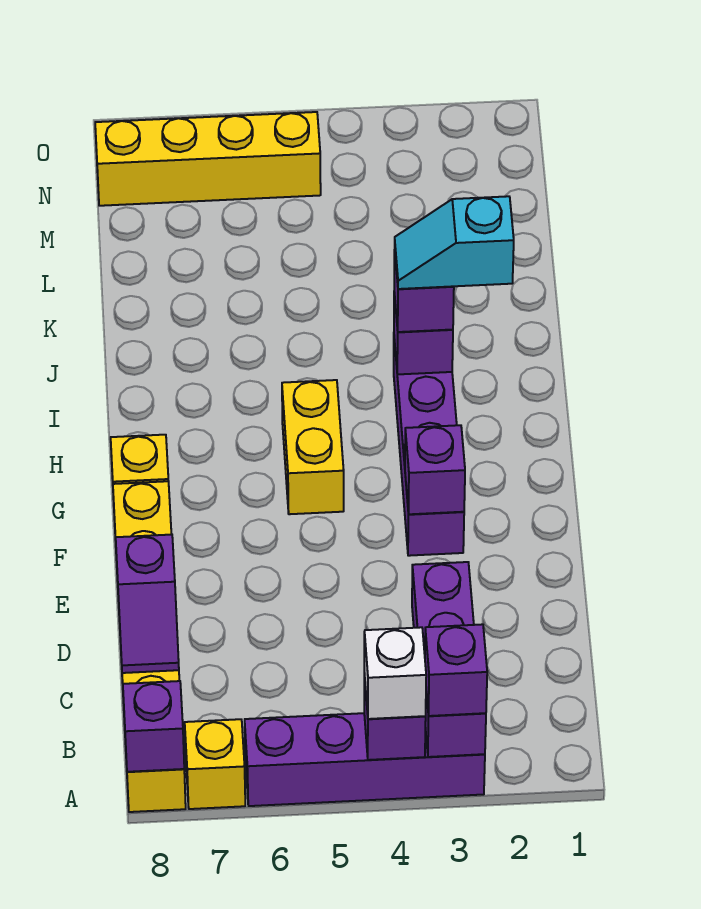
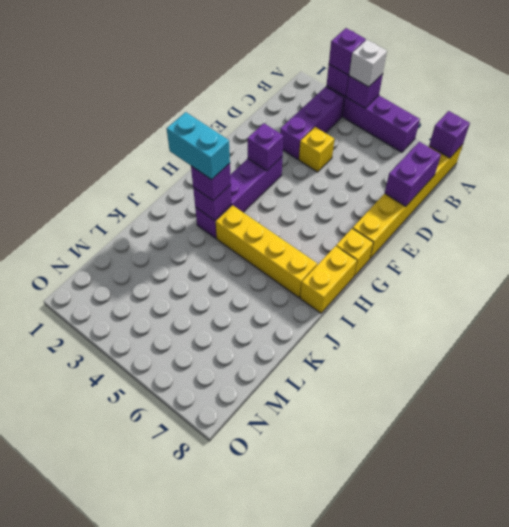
yellow 1x1 brick [185,719,245,809] -> yellow 1x1 brick moved to [299,127,334,172]
purple 1x2 slope [116,535,179,673] -> purple 1x2 brick [385,142,441,206]
yellow 1x2 brick [282,380,344,514] -> yellow 1x2 brick moved to [300,246,357,313]
cyan 1x2 slope [395,196,514,289] -> cyan 1x2 brick [167,112,230,180]
yellow 1x4 brick [95,112,321,206] -> yellow 1x4 brick moved to [216,205,317,297]

